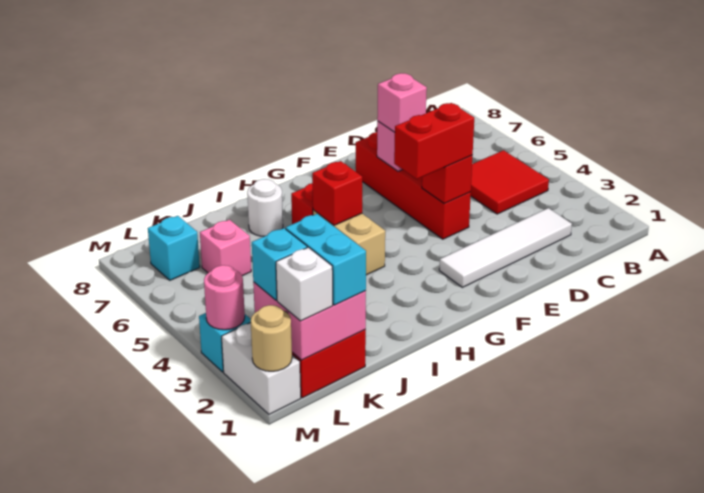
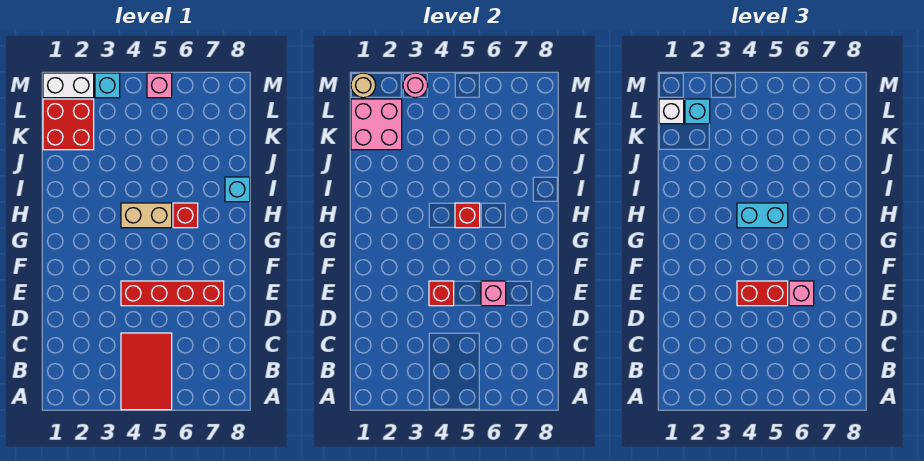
red 2x2 tile [471,150,549,214] -> red 2x3 tile [121,333,172,410]
white 1x4 tile [439,208,572,287] -> none
red 1x2 brick [394,103,474,179] -> red 1x2 brick turned to [737,281,788,306]
white 1x1 round brick [247,179,283,236] -> none
cyan 1x2 brick [286,214,366,305] -> cyan 1x2 brick moved to [737,203,788,228]
pink 1x1 brick [200,220,251,276] -> pink 1x1 brick moved to [147,73,172,98]
cyan 1x1 brick [148,216,200,280] -> cyan 1x1 brick moved to [225,177,250,202]

